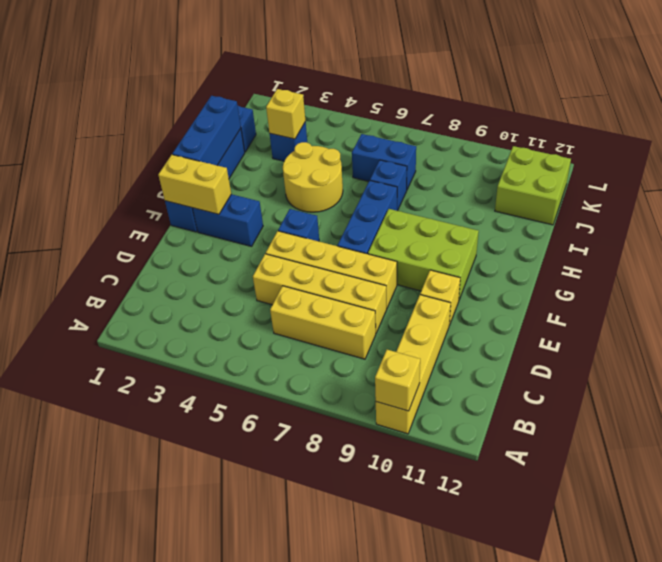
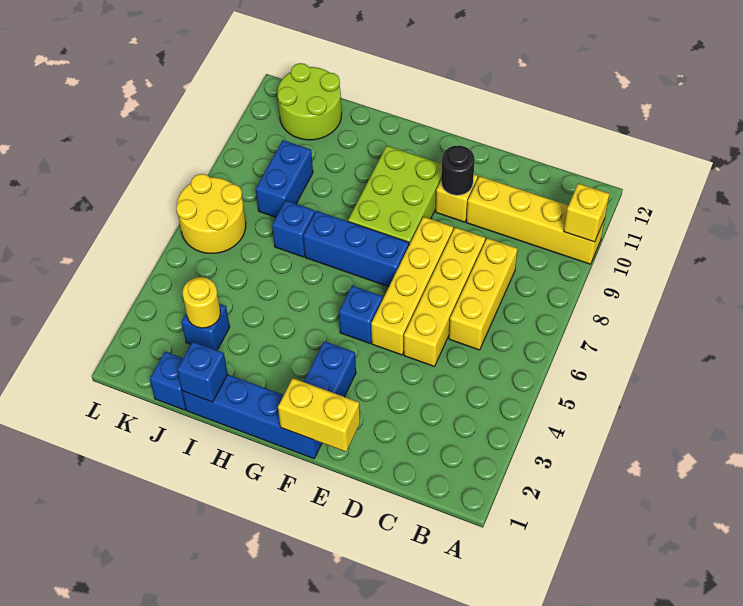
none -> black 1x1 round brick [441,145,475,195]
yellow 1x2 brick [158,155,231,214] -> yellow 1x2 brick turned to [278,378,360,452]
blue 1x3 brick [173,96,241,165] -> blue 1x1 brick [177,342,228,402]
yellow 2x2 round brick [283,142,343,212] -> yellow 2x2 round brick moved to [176,174,246,253]
yellow 1x1 brick [266,89,306,139] -> yellow 1x1 round brick [183,277,220,328]
blue 1x2 brick [352,134,416,189] -> blue 1x2 brick moved to [256,140,313,217]
lime 2x2 brick [495,146,571,225] -> lime 2x2 round brick [277,63,342,140]

